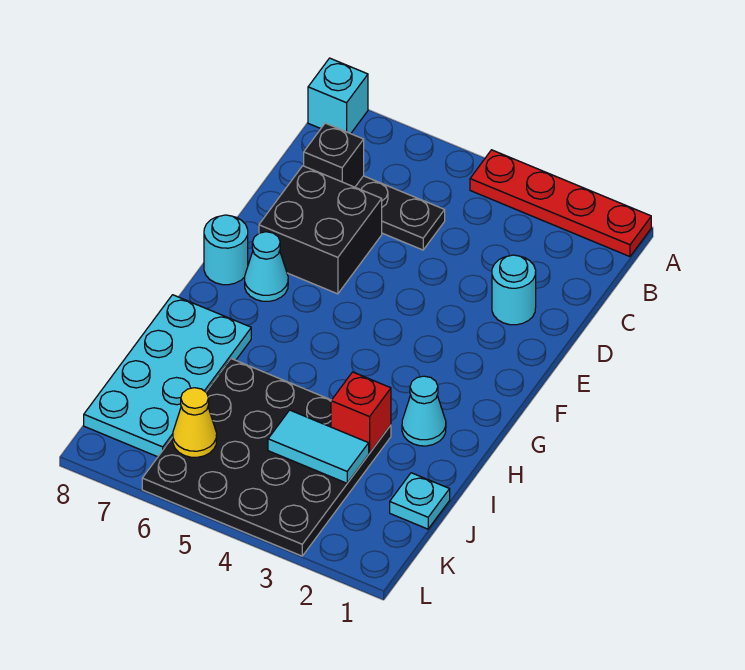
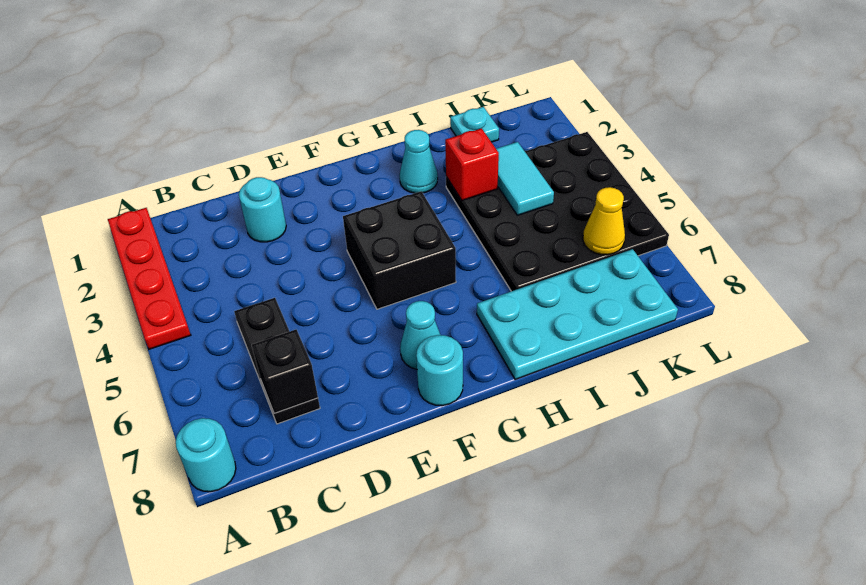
cyan 1x1 brick [308,58,368,134] -> cyan 1x1 round brick [176,418,236,492]
black 2x2 brick [259,166,382,294] -> black 2x2 brick moved to [343,191,456,309]

